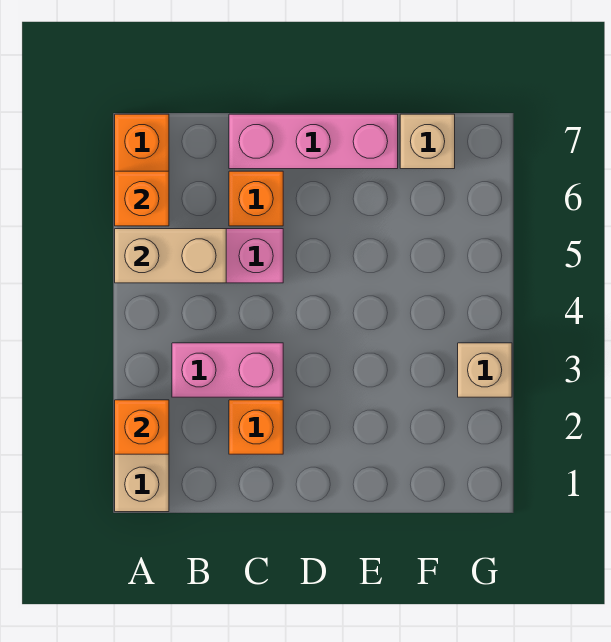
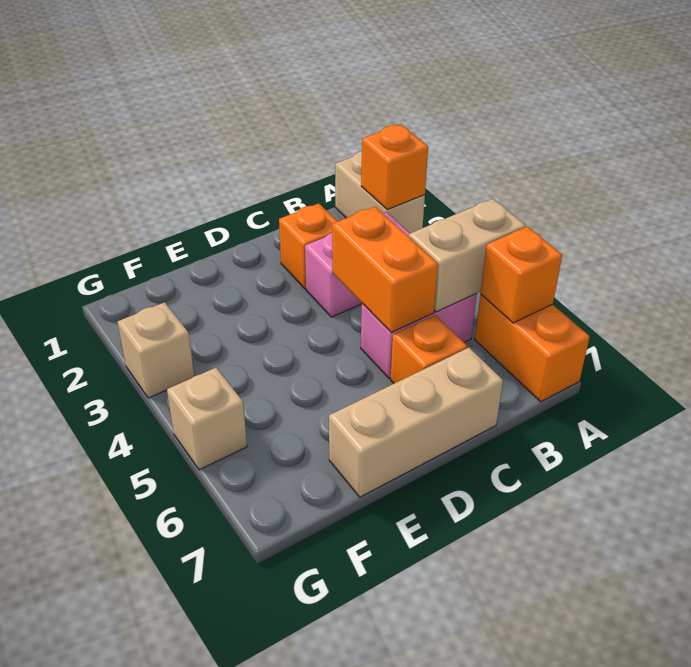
none -> orange 1x2 brick [332,207,438,332]
pink 1x3 brick [229,114,398,169] -> tan 1x3 brick [329,348,503,497]
tan 1x1 brick [400,114,455,169] -> tan 1x1 brick moved to [167,368,247,470]

